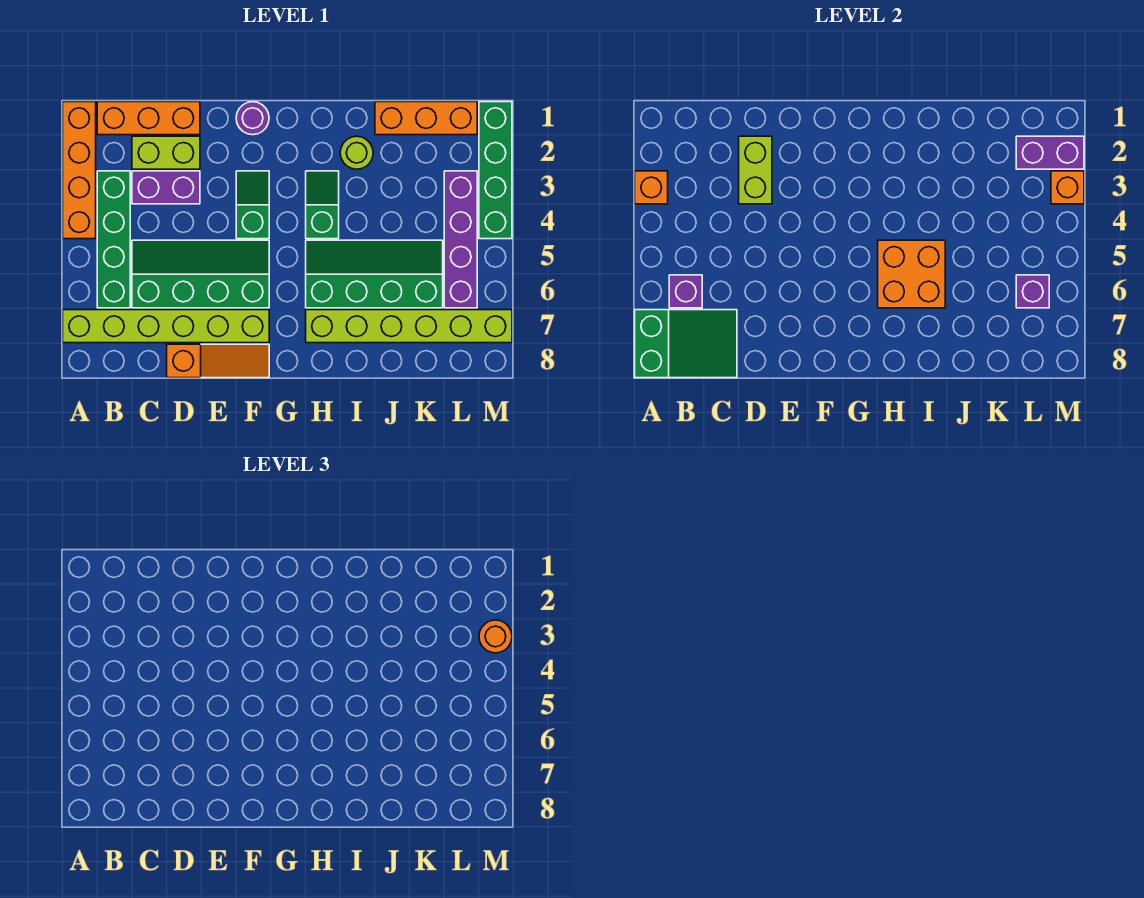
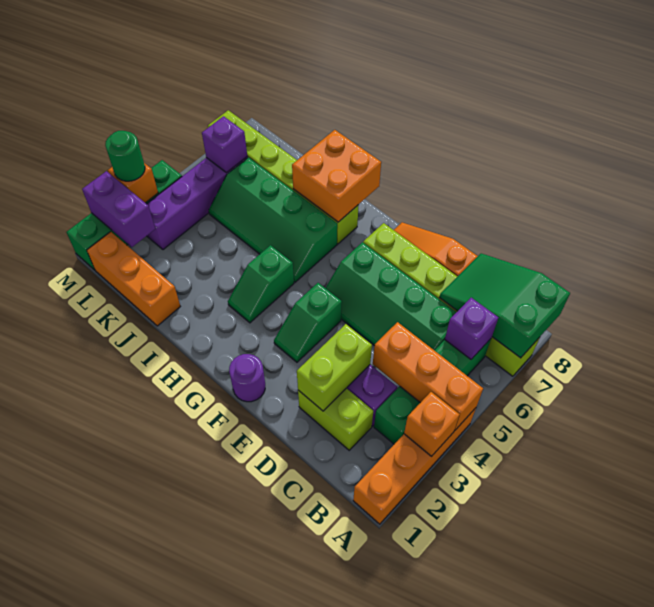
orange 1x3 brick [97,102,200,135] -> orange 1x3 brick moved to [373,322,483,430]
orange 2x2 brick [878,240,945,308] -> orange 2x2 brick moved to [292,130,381,222]
lime 1x1 round brick [340,136,373,169] -> none
orange 1x1 round brick [479,620,512,653] -> green 1x1 round brick [105,131,145,181]

